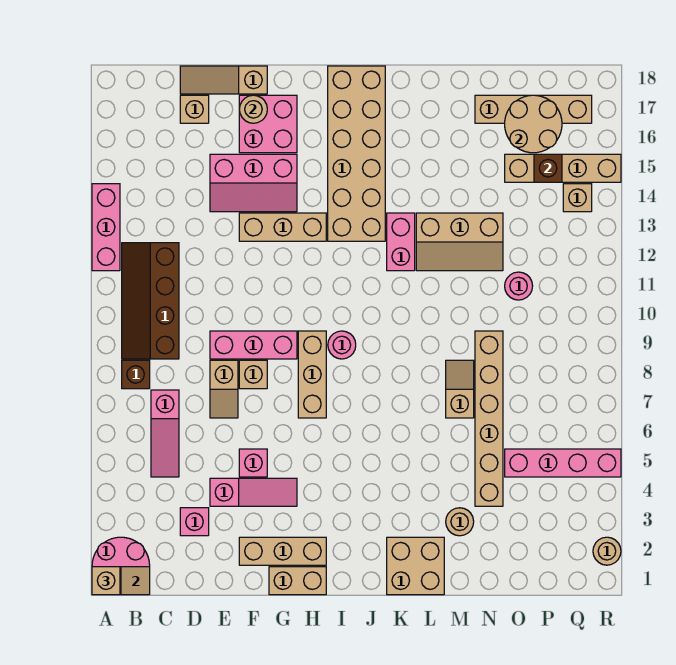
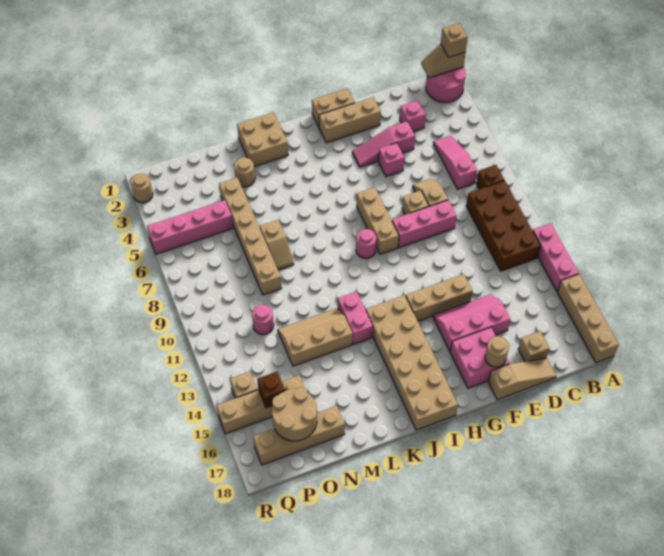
none -> tan 1x4 brick [557,274,619,363]
brown 2x4 slope [122,243,179,359] -> brown 2x4 brick [466,181,541,271]

